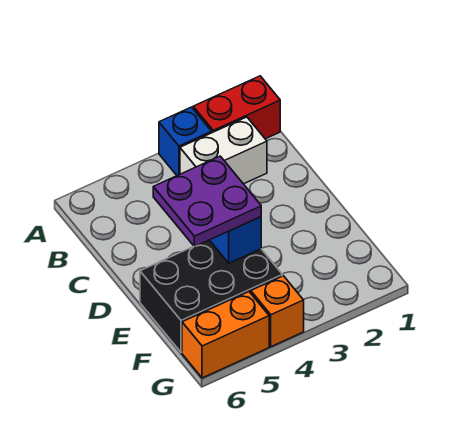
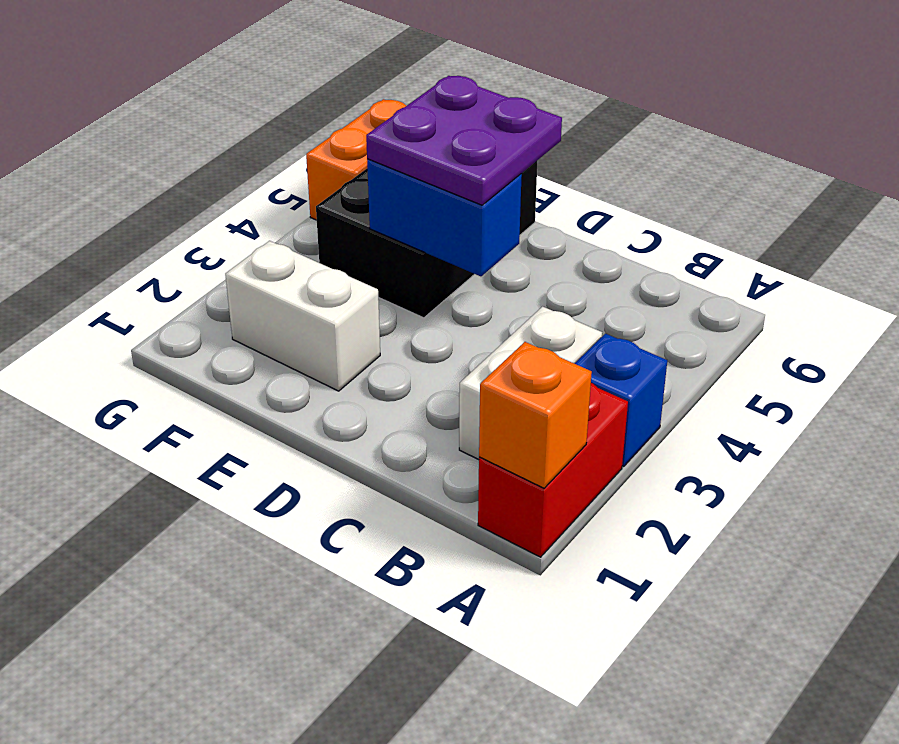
none -> white 1x2 brick [225,241,380,391]
orange 1x1 brick [251,276,304,347] -> orange 1x1 brick moved to [479,342,592,488]

